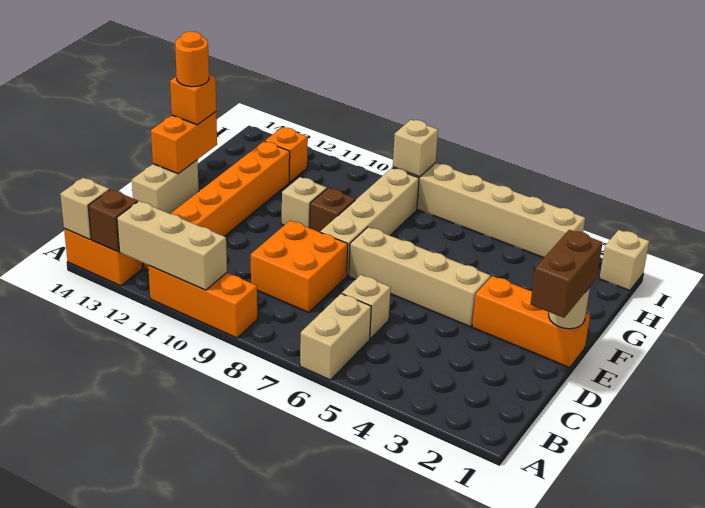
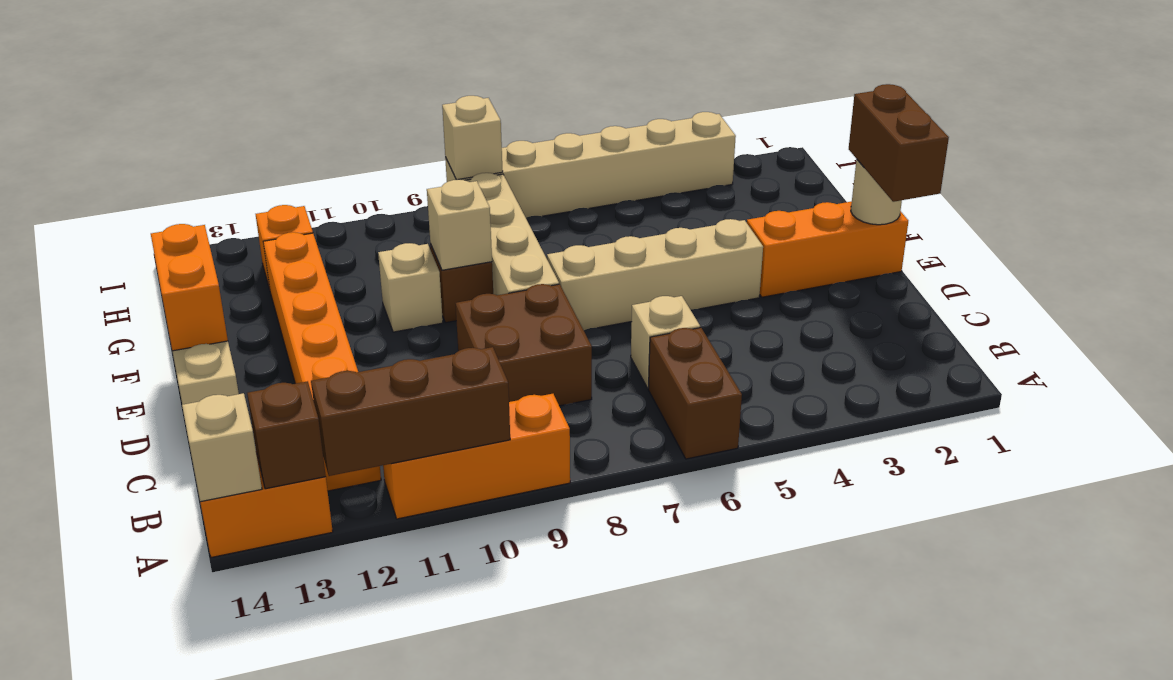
tan 1x2 brick [300,294,371,380] -> brown 1x2 brick [648,328,742,459]
tan 1x3 brick [117,201,227,290] -> brown 1x3 brick [311,347,510,476]
orange 2x2 brick [251,221,348,312] -> brown 2x2 brick [455,284,592,406]
orange 1x1 brick [170,75,216,125] -> none
orange 1x1 round brick [175,32,209,87] -> none
tan 1x1 brick [599,230,649,291] -> tan 1x1 brick moved to [427,180,492,270]

